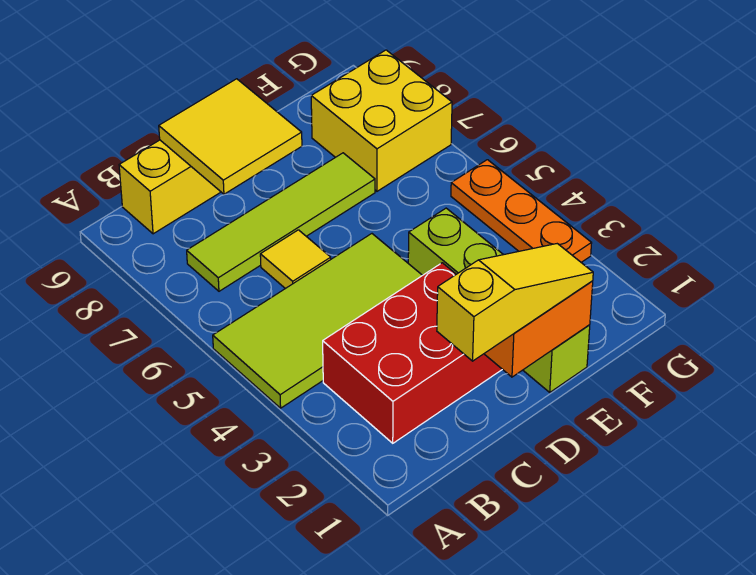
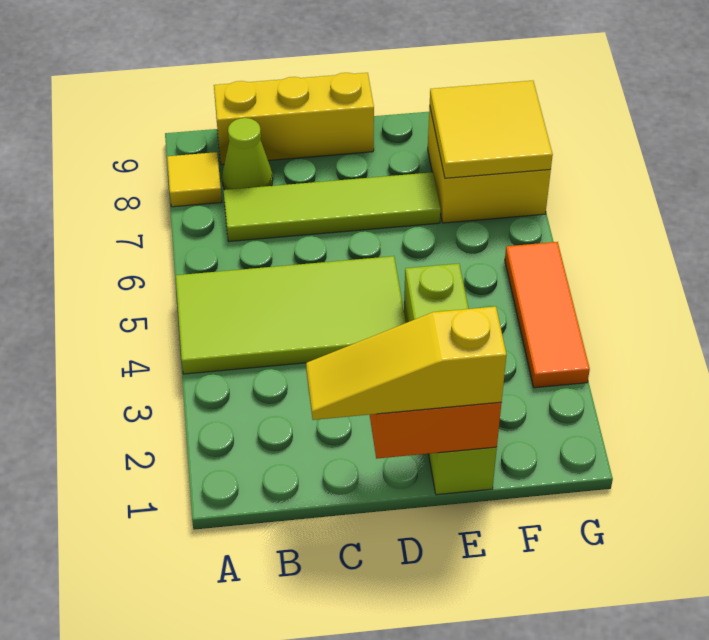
red 2x3 brick [323,263,502,443] -> none
none -> lime 1x1 cone [222,118,273,190]
yellow 1x3 slope [437,244,593,361] -> yellow 1x3 slope turned to [306,307,507,420]
yellow 1x1 tile [260,230,331,289] -> yellow 1x1 tile moved to [167,152,222,207]
yellow 2x2 tile [159,79,302,194] -> yellow 2x2 tile moved to [430,81,553,178]
orange 1x3 plate [451,160,592,262] -> orange 1x3 tile [505,242,590,388]

